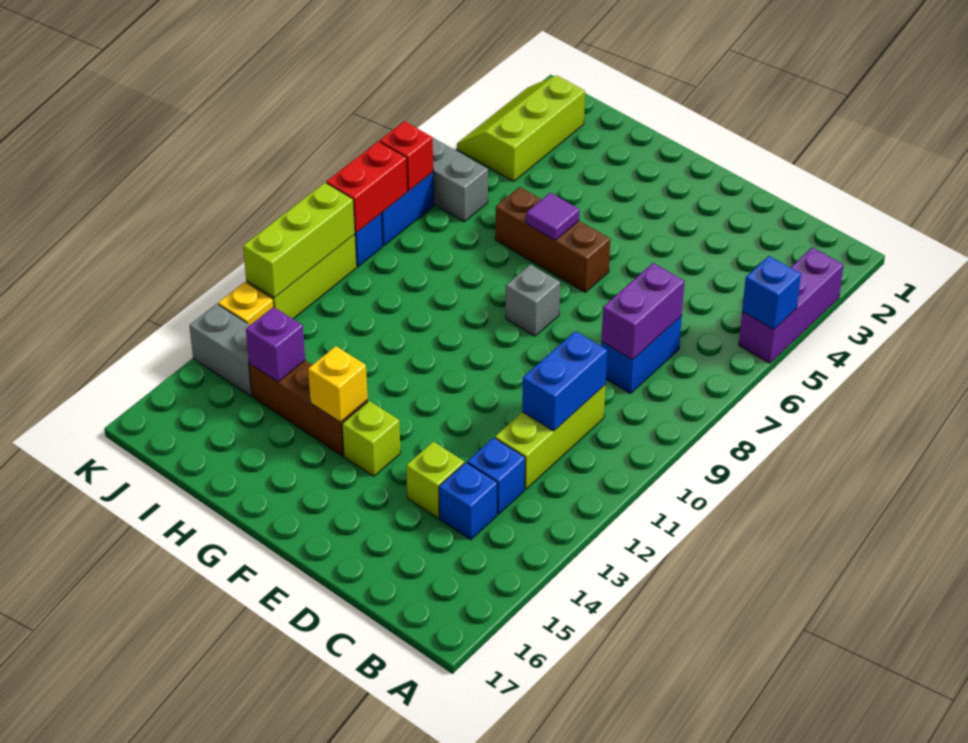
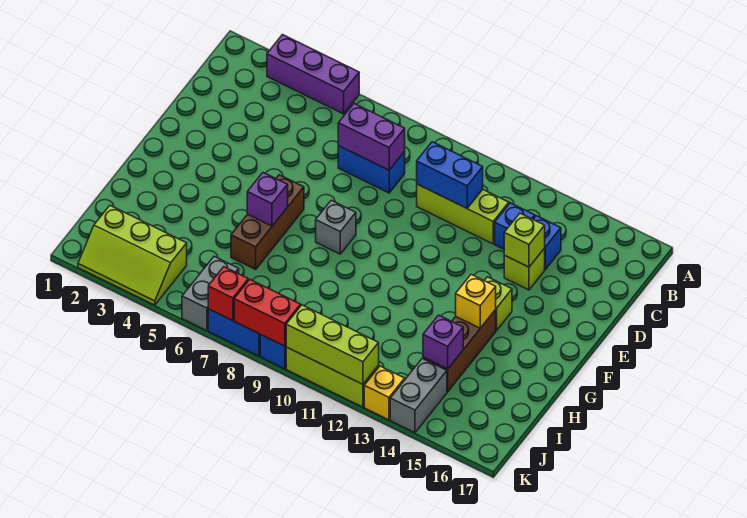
blue 1x1 brick [742,256,801,329] -> none
none -> lime 1x1 brick [504,213,545,267]
purple 1x1 tile [526,193,580,240] -> purple 1x1 brick [247,173,288,226]

